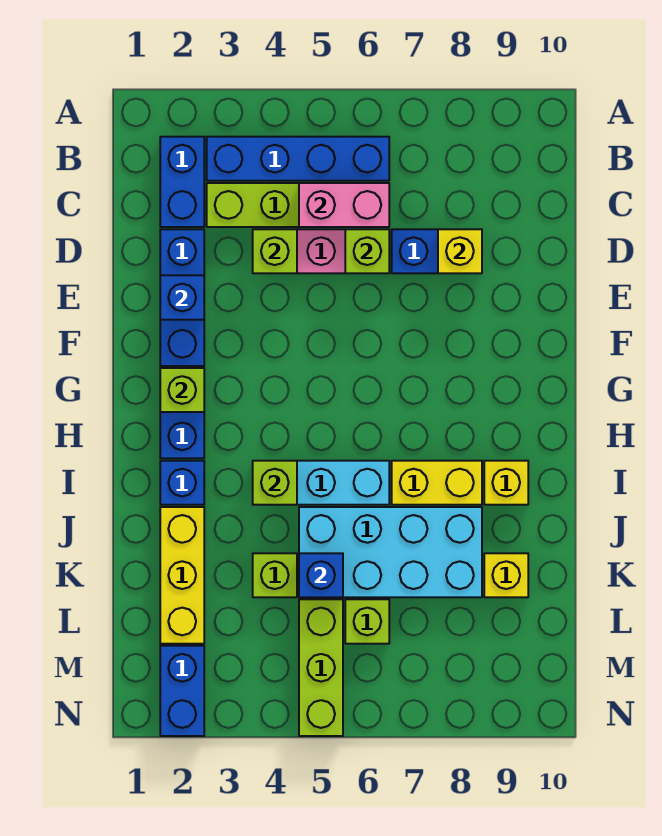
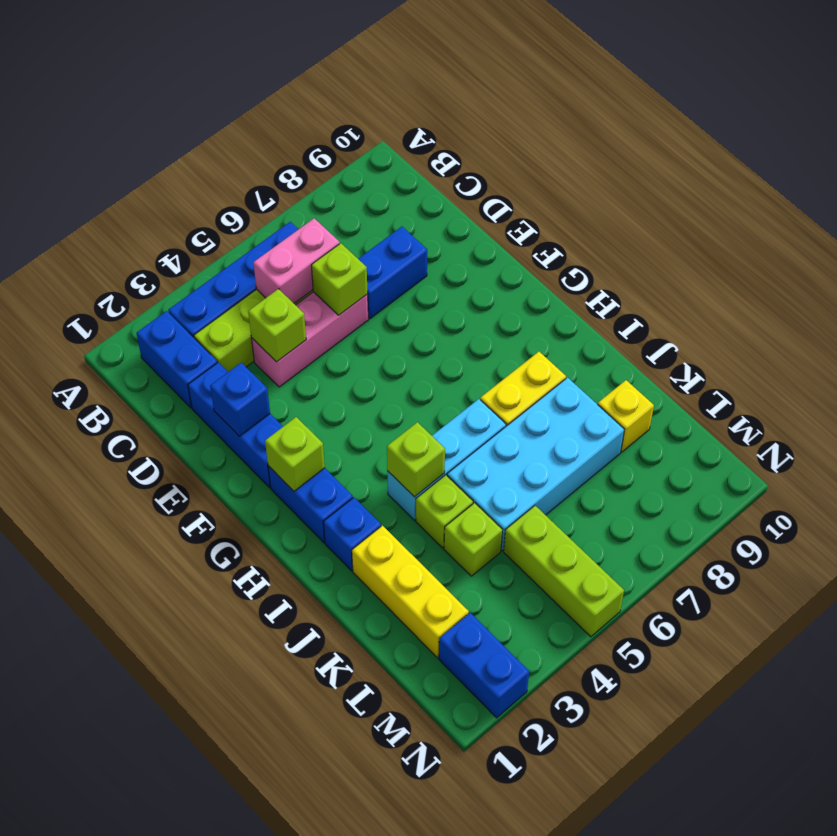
yellow 1x1 brick [438,229,482,273] -> none
yellow 1x1 brick [484,461,528,505] -> none
blue 1x1 brick [299,553,343,597] -> none
lime 1x1 brick [345,599,389,644] -> lime 1x1 brick moved to [416,475,473,548]

